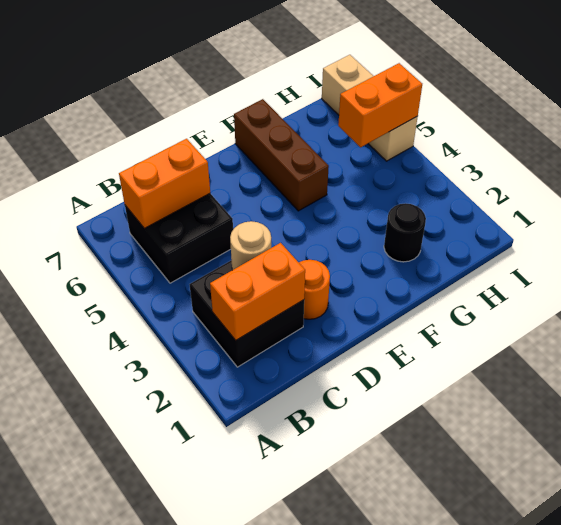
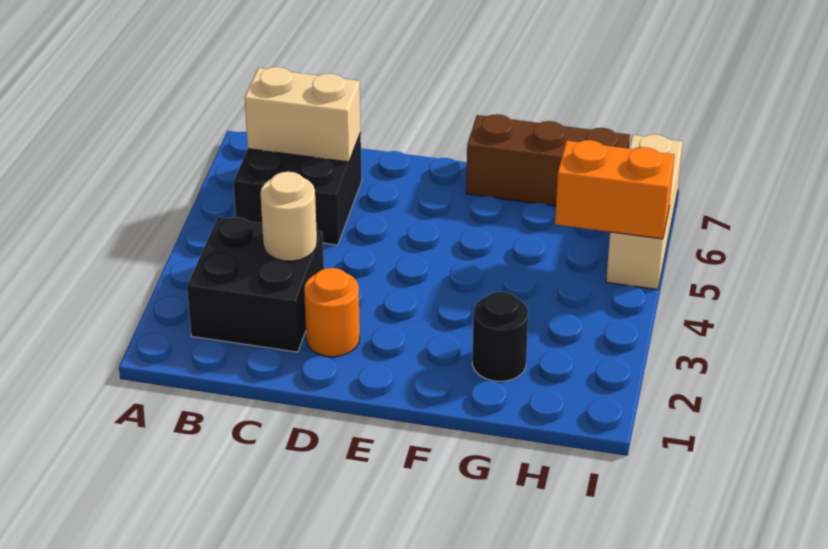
orange 1x2 brick [210,243,305,340] -> none
orange 1x2 brick [119,139,210,228] -> tan 1x2 brick [245,67,361,162]
brown 1x3 brick [234,99,329,211] -> brown 1x3 brick turned to [466,114,630,206]

